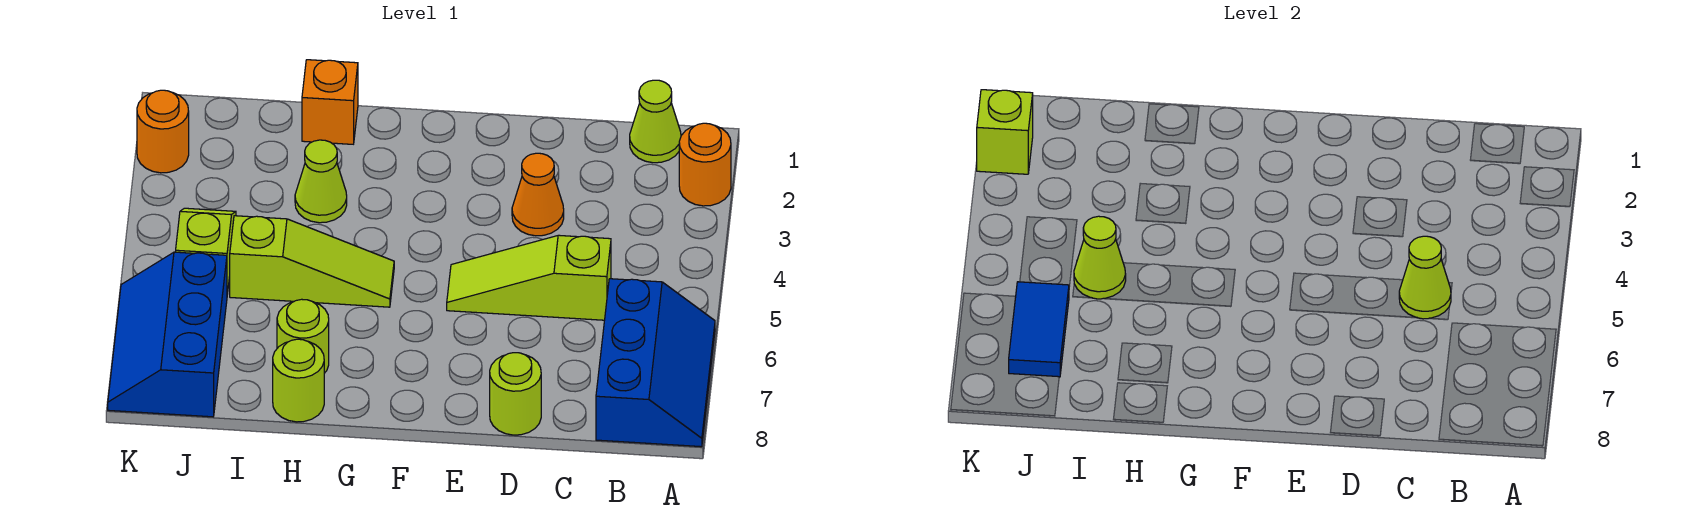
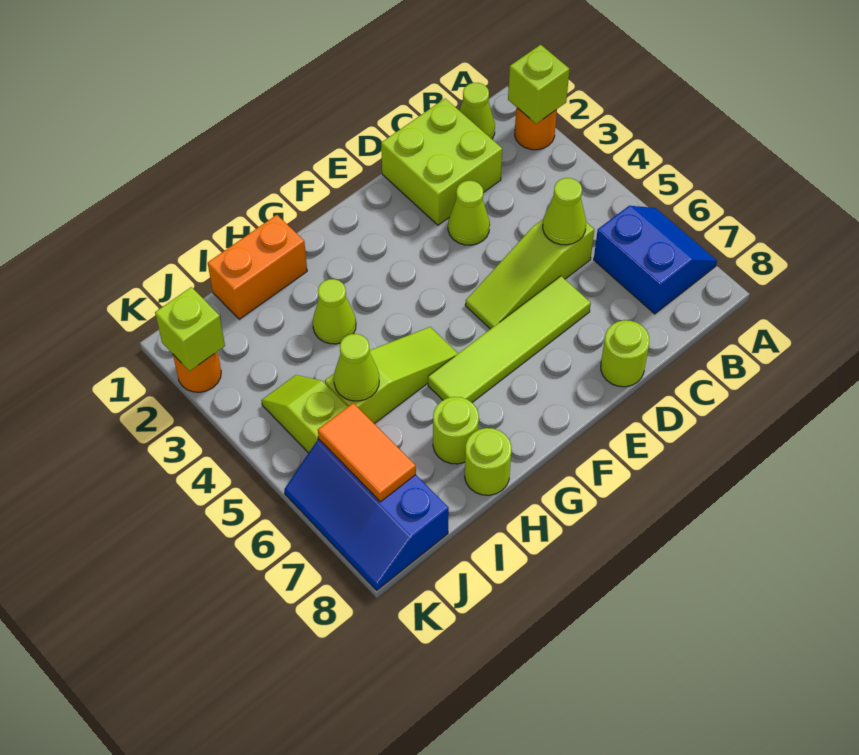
none -> lime 1x1 brick [508,45,570,124]
blue 2x3 slope [596,279,715,447] -> blue 2x2 slope [594,206,717,314]
none -> lime 2x2 brick [381,98,502,225]
orange 1x1 cone [512,153,564,236] -> lime 1x1 cone [448,181,490,245]
none -> lime 1x4 tile [428,276,591,402]
orange 1x1 brick [302,60,358,144] -> orange 1x2 brick [208,215,307,319]
blue 1x2 tile [1009,282,1069,377] -> orange 1x2 tile [318,403,416,502]

